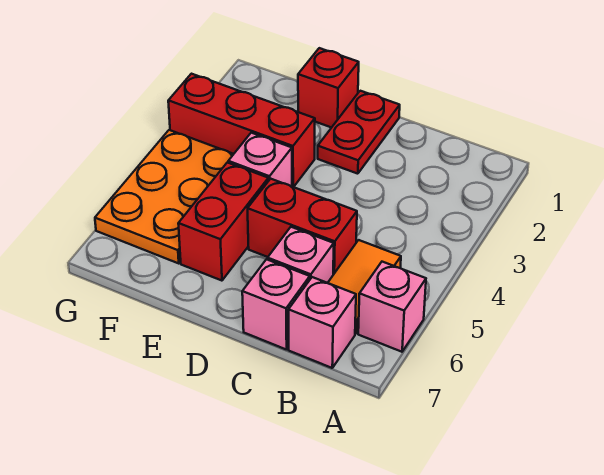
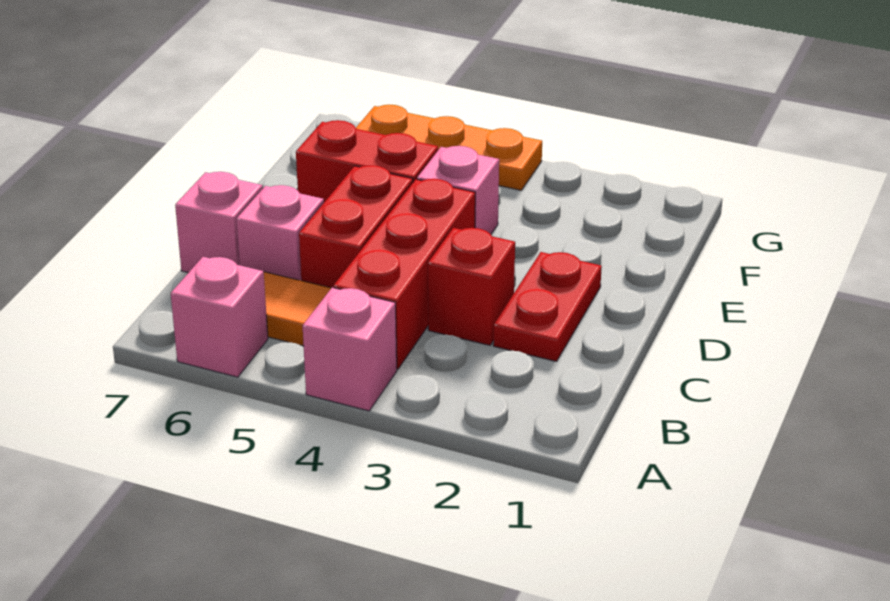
pink 1x1 brick [288,277,356,368] -> pink 1x1 brick moved to [303,287,397,411]
red 1x2 plate [318,91,400,174] -> red 1x2 plate turned to [493,252,602,361]
red 1x1 brick [298,48,359,128] -> red 1x1 brick moved to [428,228,515,345]
red 1x3 brick [168,74,315,187] -> red 1x3 brick moved to [333,179,475,369]
orange 2x3 plate [95,130,233,263] -> orange 1x3 plate [356,105,542,190]

